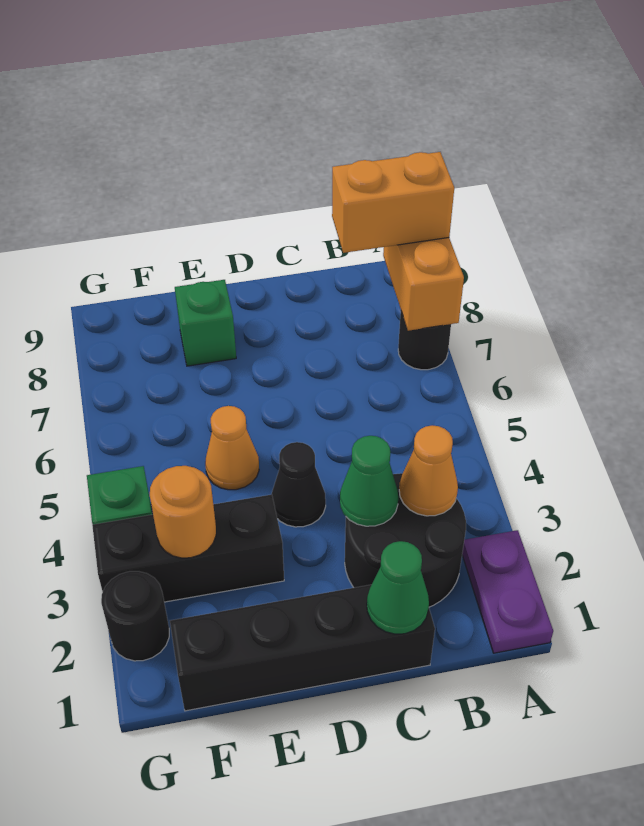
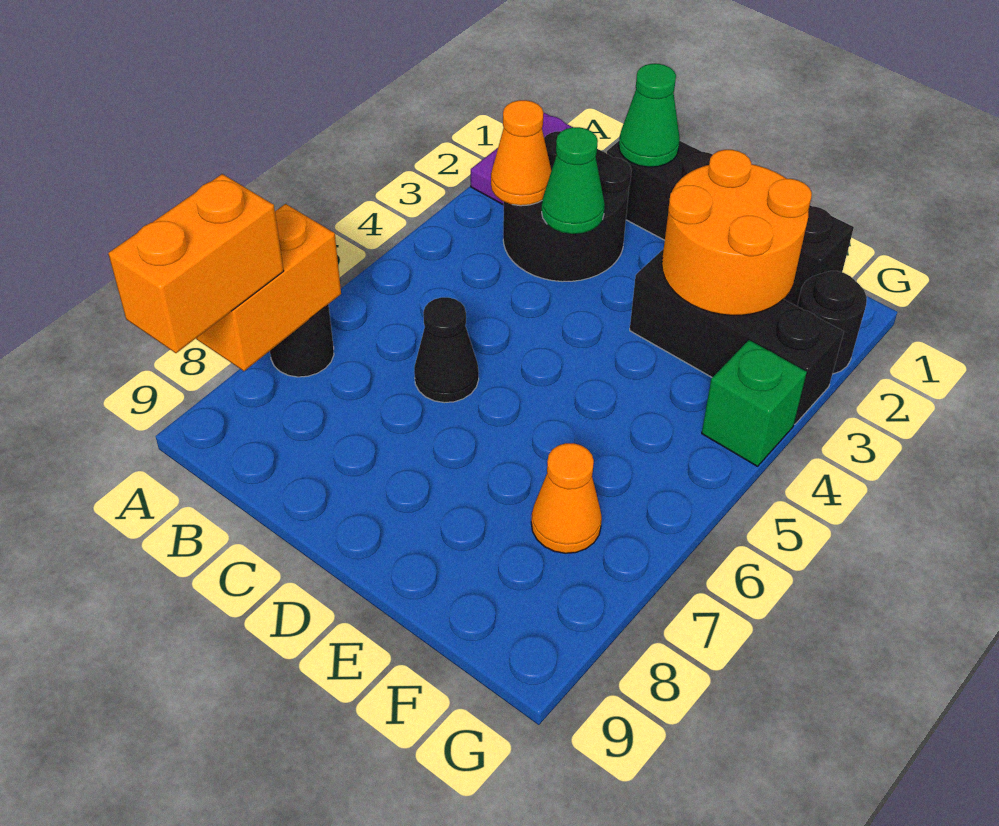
orange 1x2 brick [332,152,454,253] -> orange 1x2 brick turned to [108,174,284,353]
black 1x1 cone [272,442,326,527] -> black 1x1 cone moved to [414,297,479,403]
orange 1x1 cone [205,406,259,490] -> orange 1x1 cone moved to [531,443,602,553]
green 1x1 brick [175,280,236,366] -> none
orange 1x1 round brick [150,466,216,558] -> orange 2x2 round brick [662,150,812,315]

